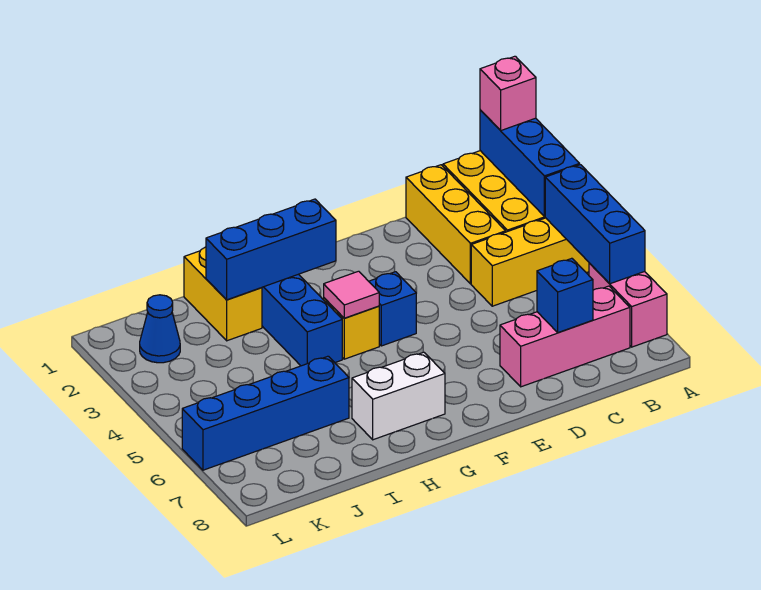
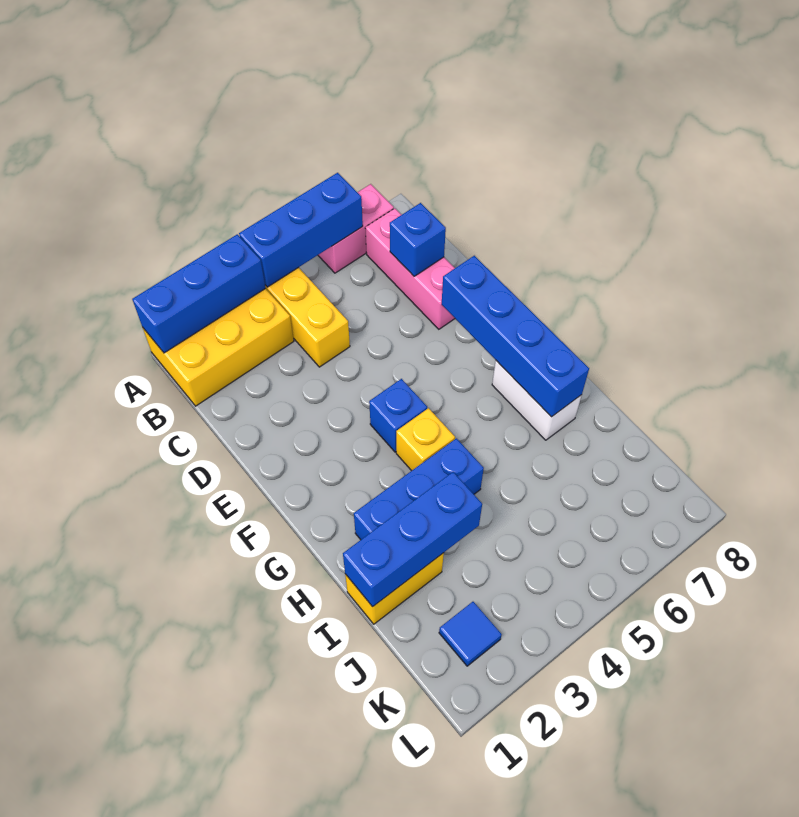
pink 1x1 brick [480,56,536,130] -> none
yellow 1x3 brick [406,165,506,284] -> none
blue 1x3 brick [206,199,336,300] -> blue 1x3 brick turned to [343,472,482,607]
pink 1x1 tile [324,271,379,318] -> none
blue 1x4 brick [182,356,349,470] -> blue 1x4 brick moved to [442,256,589,417]
blue 1x1 cone [140,295,180,363] -> blue 1x1 tile [439,602,502,666]

